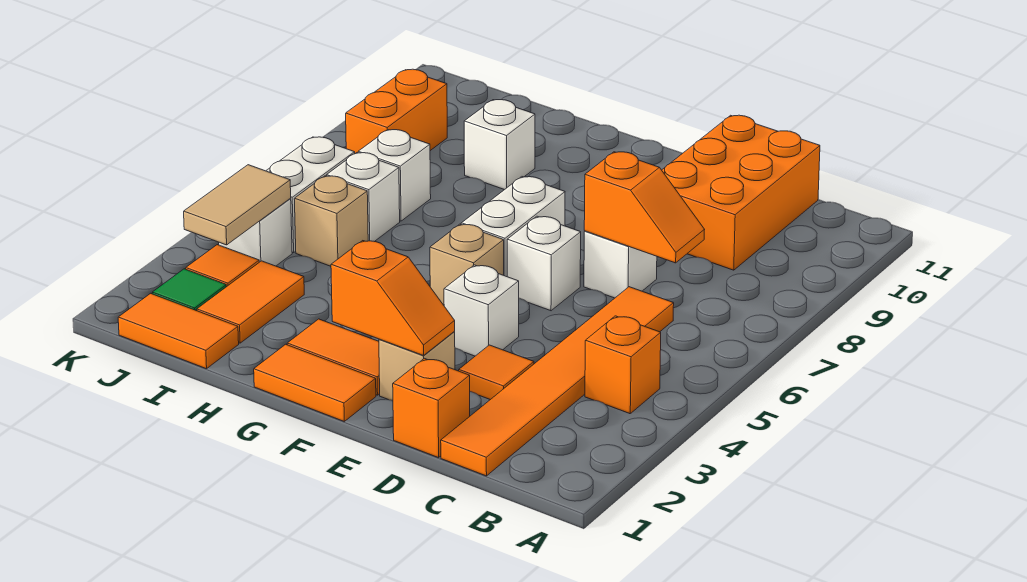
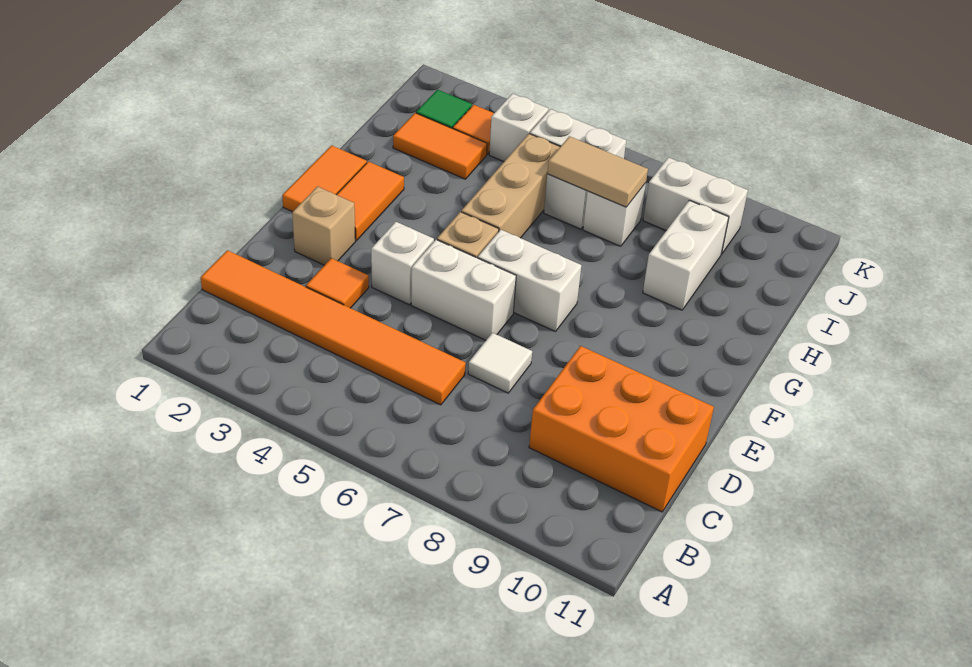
orange 1x1 brick [585,316,661,414] -> none
orange 1x2 slope [584,152,704,263] -> none
orange 1x1 brick [393,358,470,458] -> none
white 1x1 brick [584,231,657,298] -> white 1x1 tile [468,333,532,393]
orange 1x2 slope [331,241,455,356] -> none
white 1x1 brick [507,216,581,311] -> white 1x2 brick [411,240,516,340]
white 1x1 brick [464,100,535,190] -> white 1x2 brick [643,200,729,310]
orange 1x2 tile [118,293,239,369] -> none
tan 1x1 brick [294,176,368,266] -> tan 1x3 brick [461,134,560,238]
tan 1x2 tile [184,165,291,245] -> tan 1x2 tile moved to [547,136,648,207]
orange 1x2 brick [346,69,447,153] -> white 1x2 brick [643,157,748,254]

